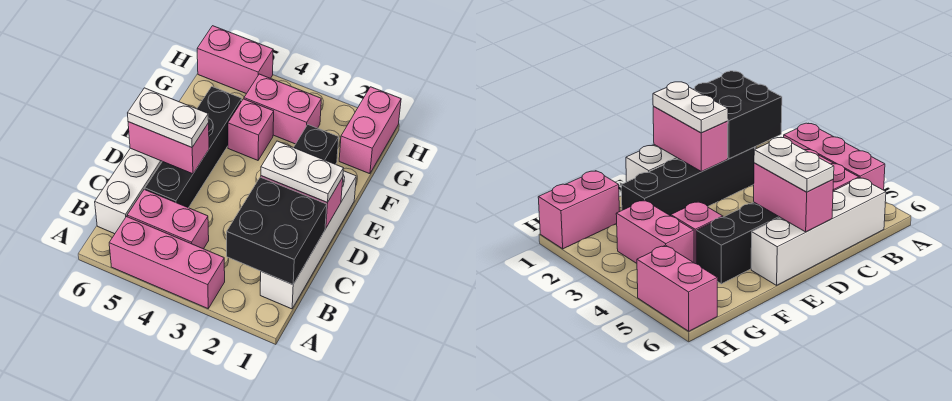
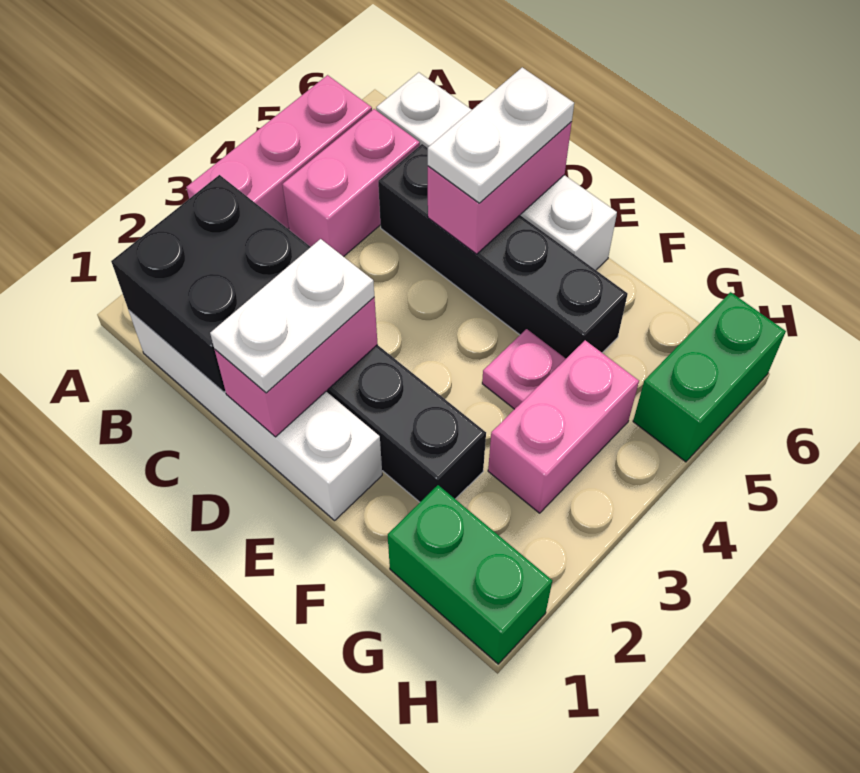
pink 1x1 brick [228,99,274,160] -> pink 1x1 plate [482,329,566,409]
pink 1x2 brick [339,87,401,174] -> green 1x2 brick [388,485,552,664]
pink 1x2 brick [197,26,273,94] -> green 1x2 brick [633,292,786,462]

